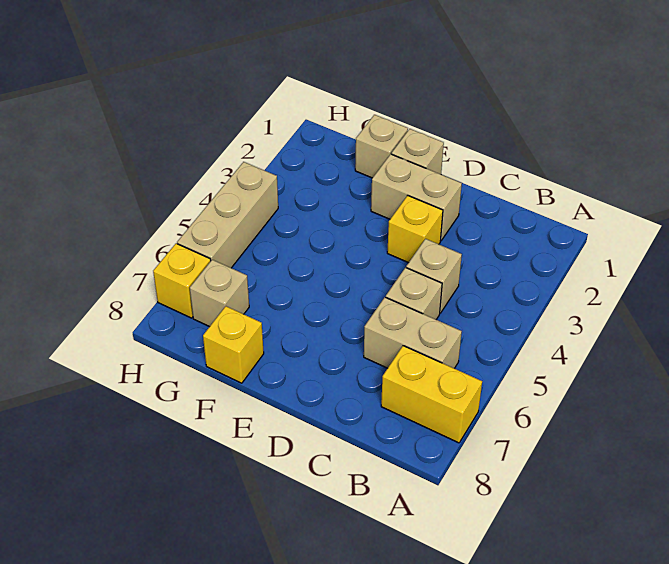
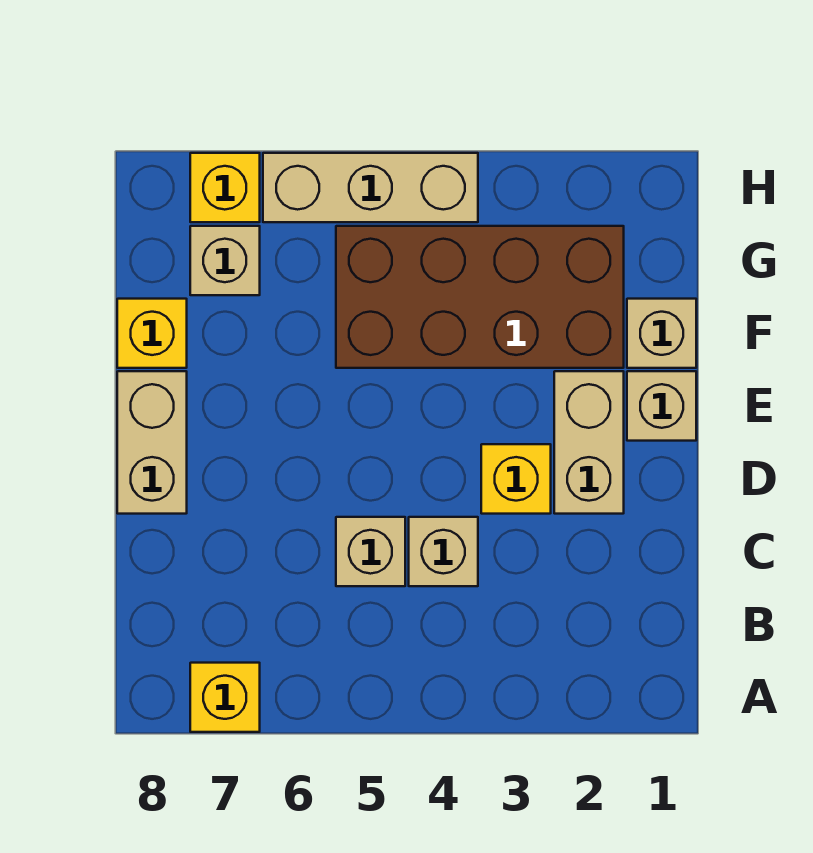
yellow 1x2 brick [381,346,482,443] -> yellow 1x1 brick [190,663,260,732]
tan 1x2 brick [364,297,462,368] -> tan 1x2 brick moved to [117,371,187,514]
none -> brown 2x4 brick [336,226,624,368]

